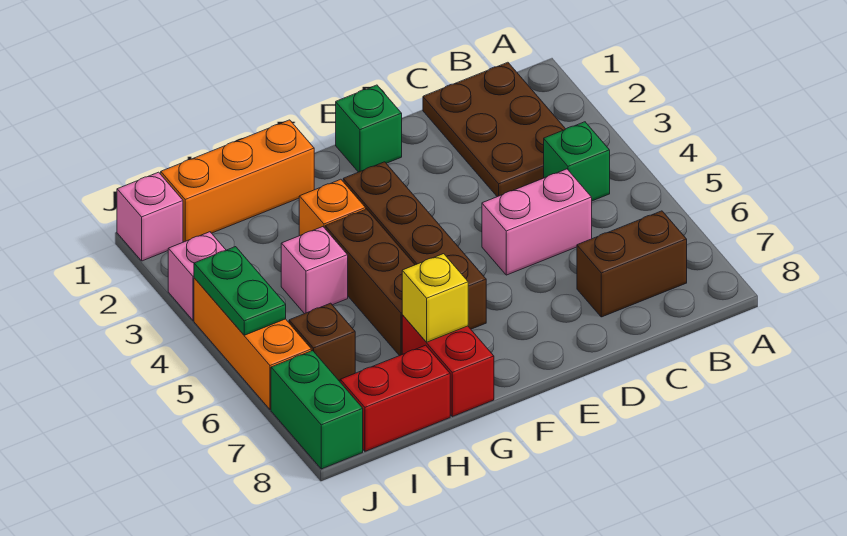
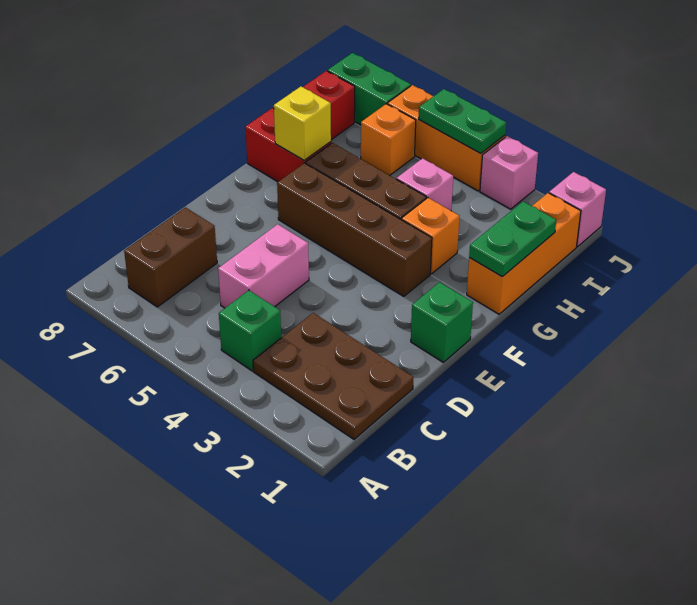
none -> green 1x2 plate [469,201,556,277]
brown 1x1 brick [289,303,355,381] -> orange 1x1 brick [361,104,416,175]

